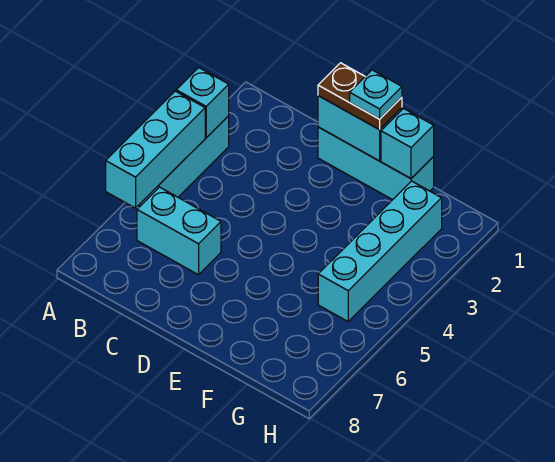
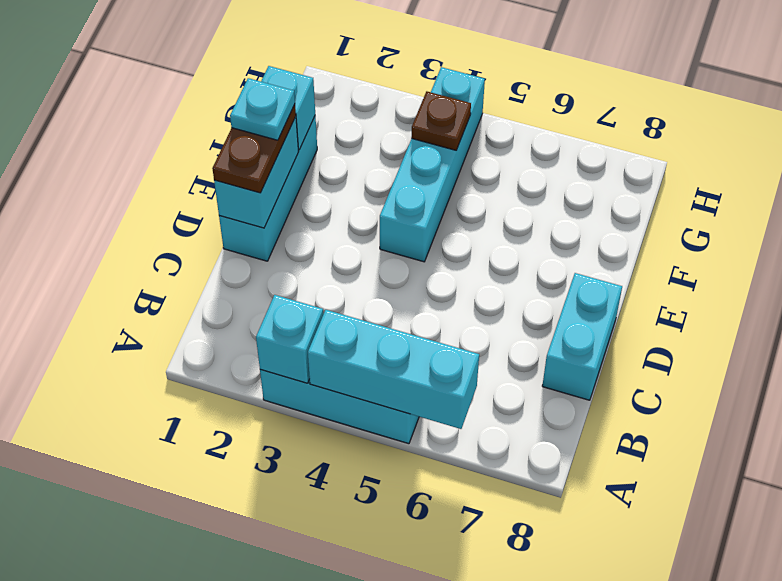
cyan 1x2 brick [137,187,221,275] -> cyan 1x2 brick moved to [542,273,622,400]
cyan 1x4 brick [318,181,442,321] -> cyan 1x4 brick turned to [380,67,485,262]
none -> brown 1x1 plate [411,91,471,150]

